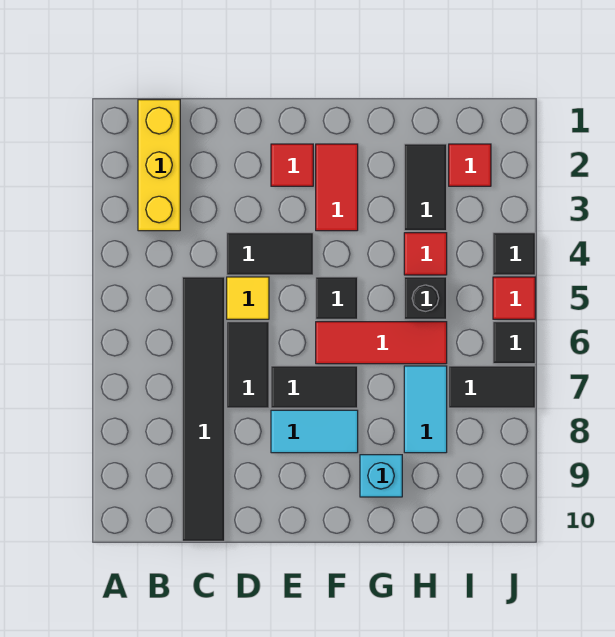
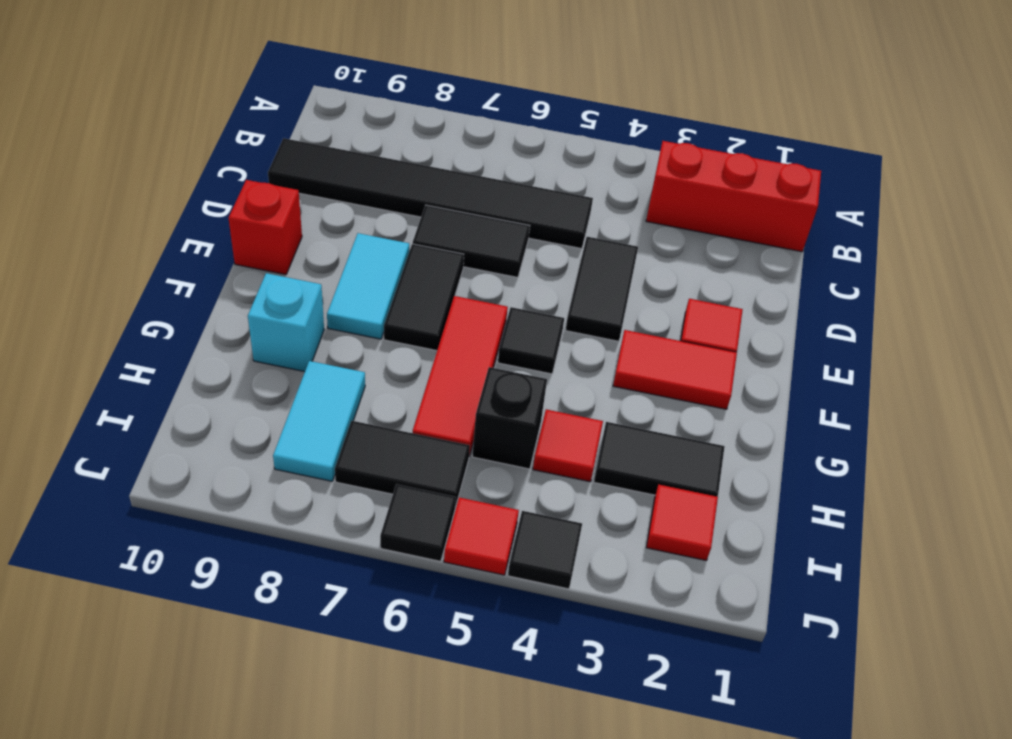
yellow 1x3 brick [138,100,180,231] -> red 1x3 brick [646,141,821,252]
yellow 1x1 tile [227,277,269,319] -> none
none -> red 1x1 brick [229,180,302,275]
cyan 1x2 tile [404,366,447,453] -> cyan 1x2 tile turned to [273,361,365,481]
black 1x2 tile [449,366,535,408] -> black 1x2 tile turned to [335,421,470,507]

